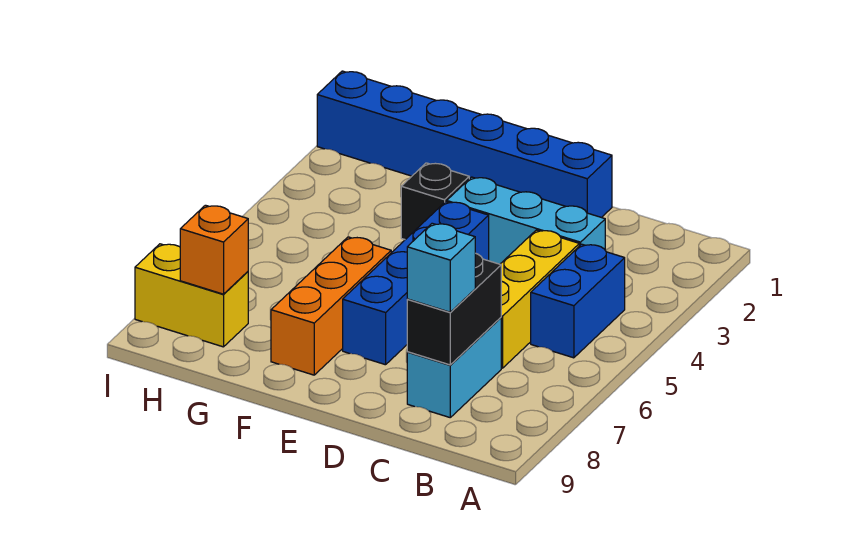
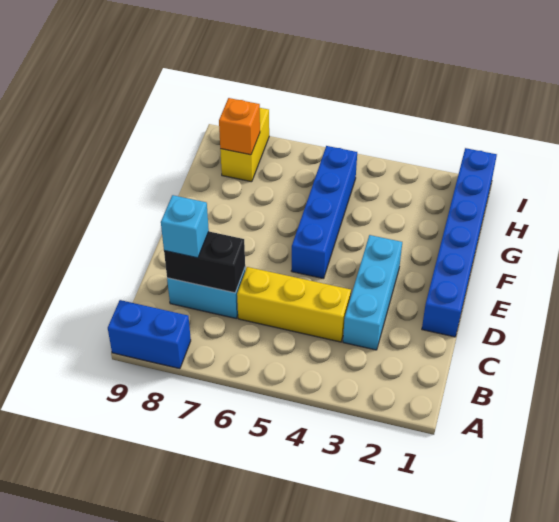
blue 1x2 brick [531,244,625,358] -> blue 1x2 brick moved to [108,300,191,369]
blue 1x4 brick [343,202,489,365] -> blue 1x4 brick turned to [291,146,357,279]
black 1x1 brick [401,163,469,240] -> none
orange 1x3 brick [271,237,391,375] -> none

